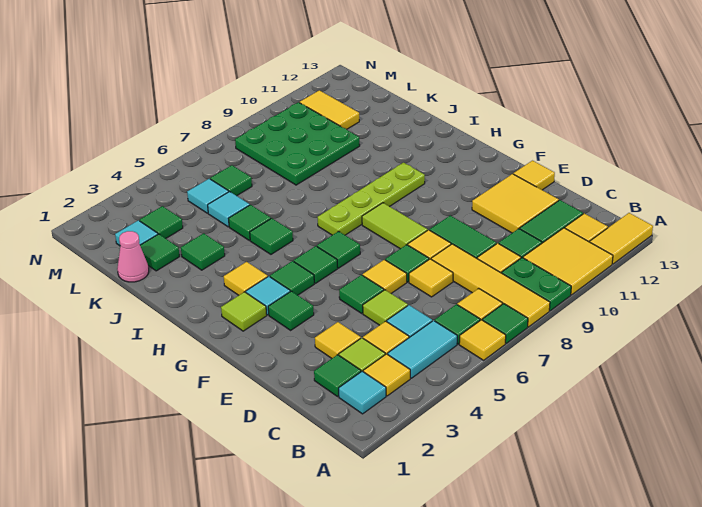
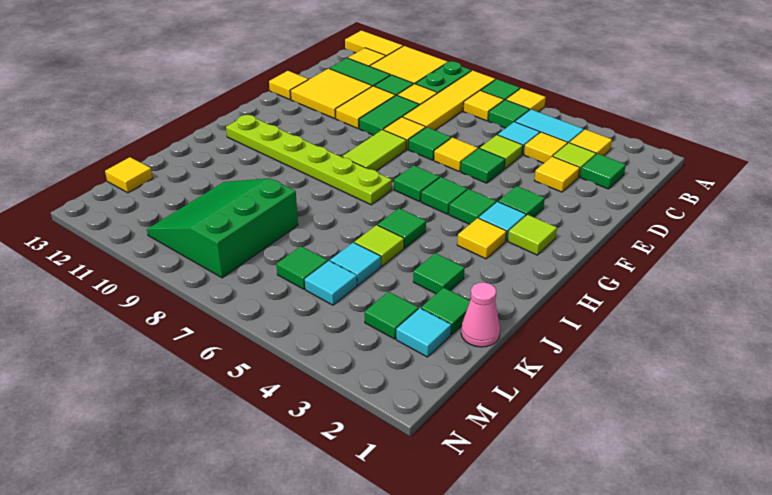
cyan 1x1 tile [339,371,386,414] -> none
yellow 1x1 tile [409,259,453,297] -> yellow 1x1 tile moved to [105,157,153,193]
lime 1x4 plate [318,163,425,235] -> lime 1x6 plate [226,115,392,205]
green 1x1 tile [229,205,271,240] -> lime 1x1 tile [355,225,404,266]
green 3x3 plate [235,102,360,185] -> green 3x3 slope [147,178,298,278]
yellow 1x2 tile [300,90,359,129] -> yellow 1x2 tile moved to [335,86,395,128]

